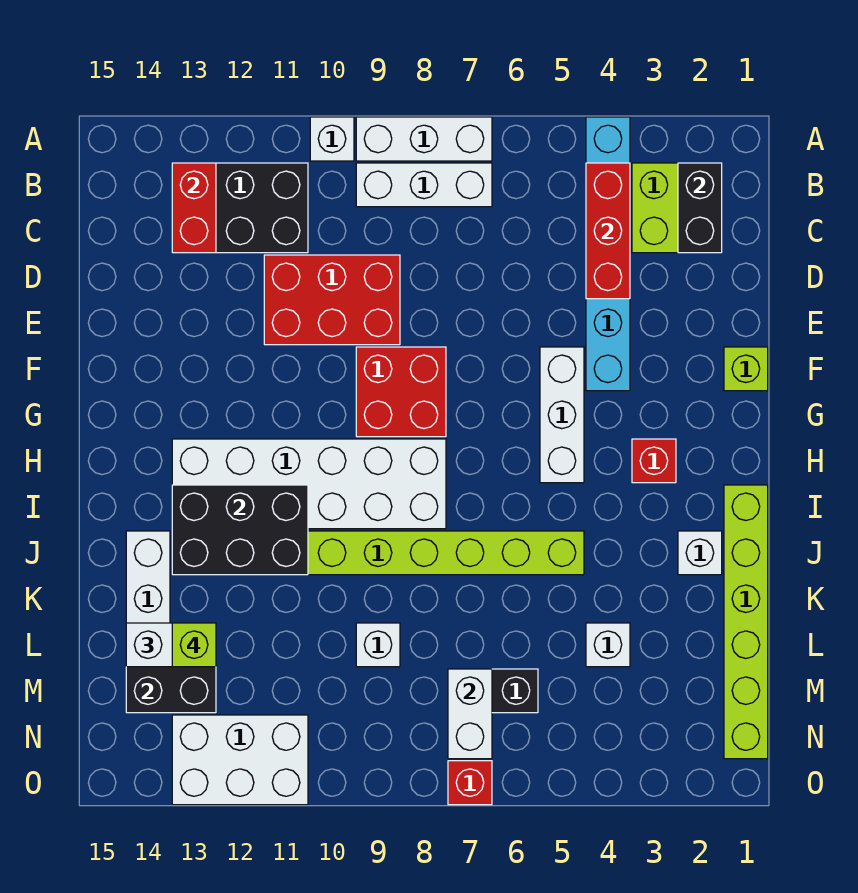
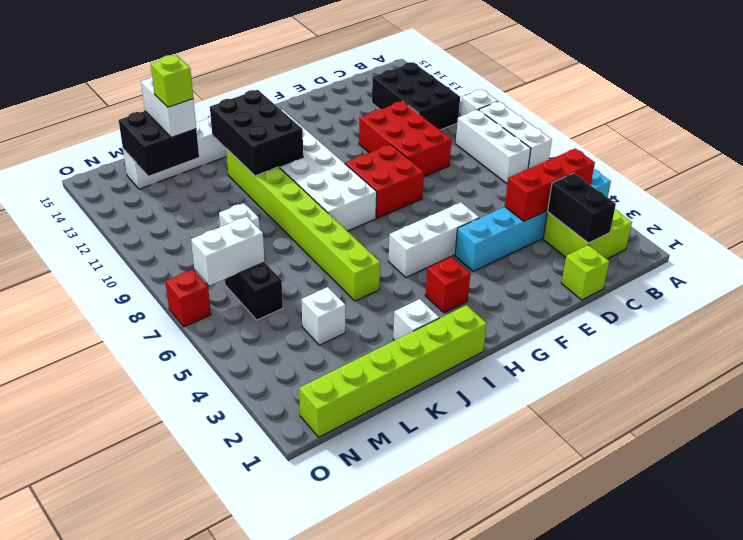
black 1x2 brick [678,163,722,253] -> black 1x2 brick turned to [547,173,616,243]
red 1x2 brick [172,163,216,253] -> none
lime 1x1 brick [724,347,768,391] -> lime 1x1 brick moved to [562,245,609,300]
white 2x3 brick [172,715,308,805] -> none

